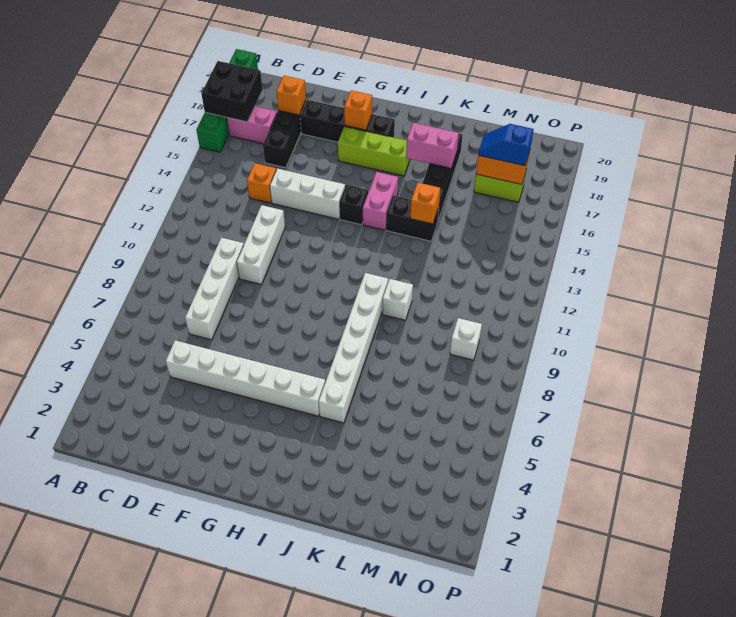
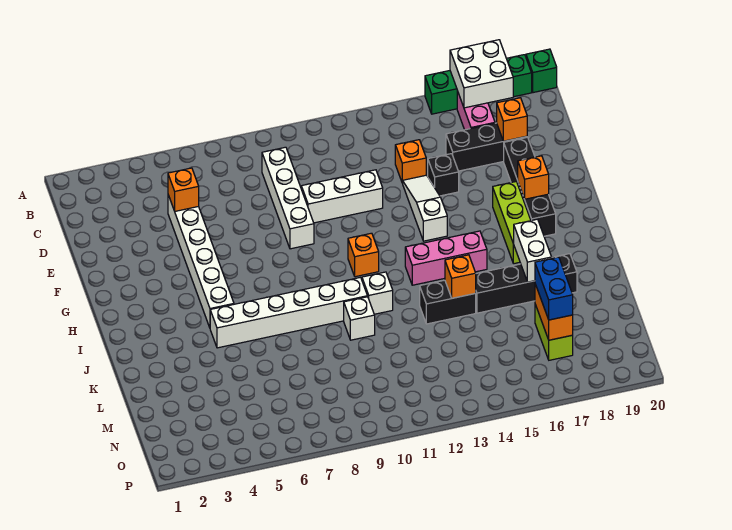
black 2x2 brick [201,61,262,122] -> white 2x2 brick [450,40,513,108]
none -> orange 1x1 brick [168,168,199,211]
white 1x4 brick [185,238,244,340] -> white 1x4 brick turned to [262,147,314,249]
white 1x3 brick [270,169,345,219] -> white 1x3 slope [403,175,447,241]
none -> orange 1x1 brick [348,233,379,277]
black 1x1 brick [339,185,368,225] -> black 1x1 brick moved to [428,154,459,196]
pink 1x2 brick [363,172,398,230] -> pink 1x3 brick [405,231,487,285]
black 1x2 brick [386,196,439,241] -> black 1x2 brick turned to [420,280,476,324]
pink 1x2 brick [406,123,459,168] -> white 1x2 brick [514,219,552,282]
blue 1x2 slope [478,124,534,166] -> blue 1x2 brick [535,257,573,320]
white 1x1 brick [450,318,482,360] -> white 1x1 brick moved to [362,272,393,314]

